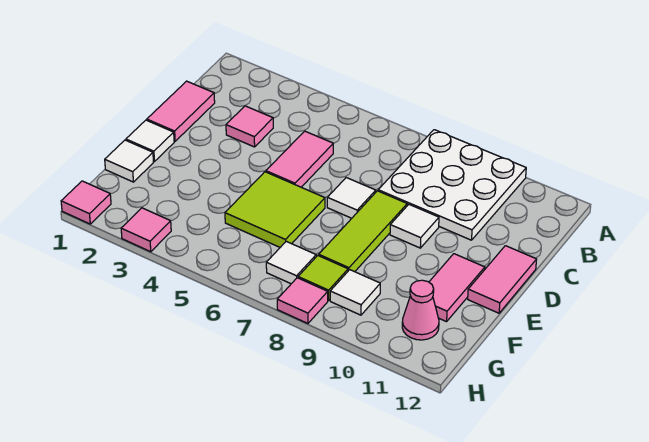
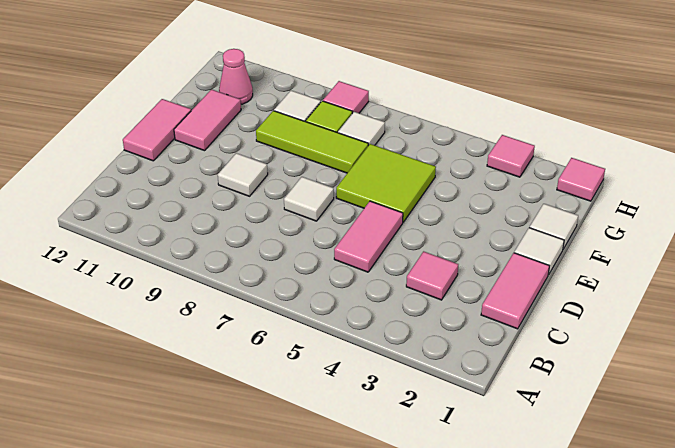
white 3x3 plate [378,130,526,240] -> none
lime 1x3 tile [319,191,407,272] -> lime 1x3 tile turned to [256,111,368,173]

